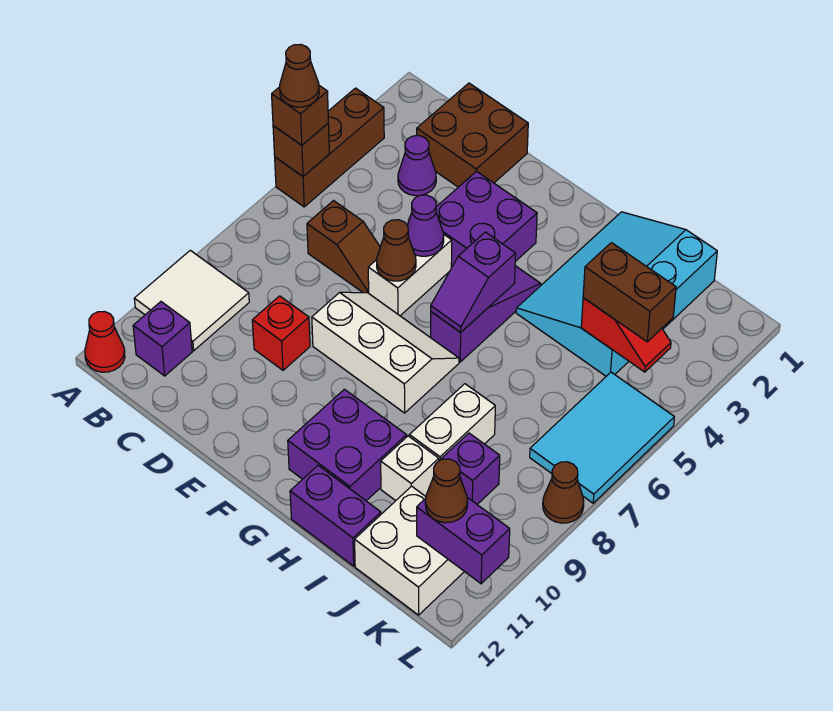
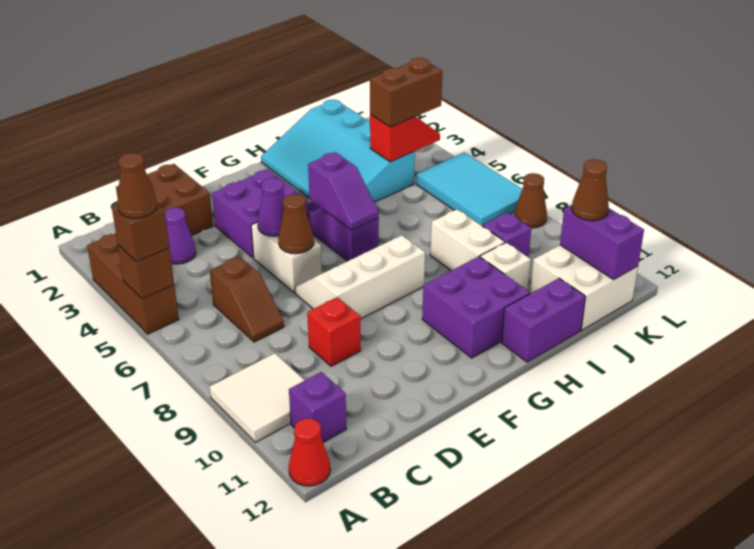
brown 1x2 slope [307,201,380,293] -> brown 1x2 slope turned to [210,257,284,342]
purple 1x2 brick [417,498,510,584] -> purple 1x2 brick turned to [560,205,644,280]

